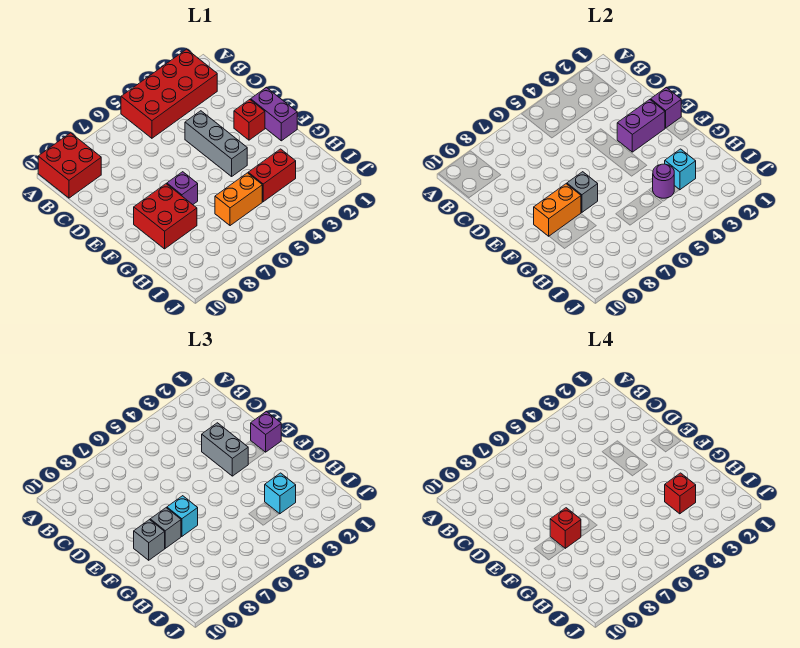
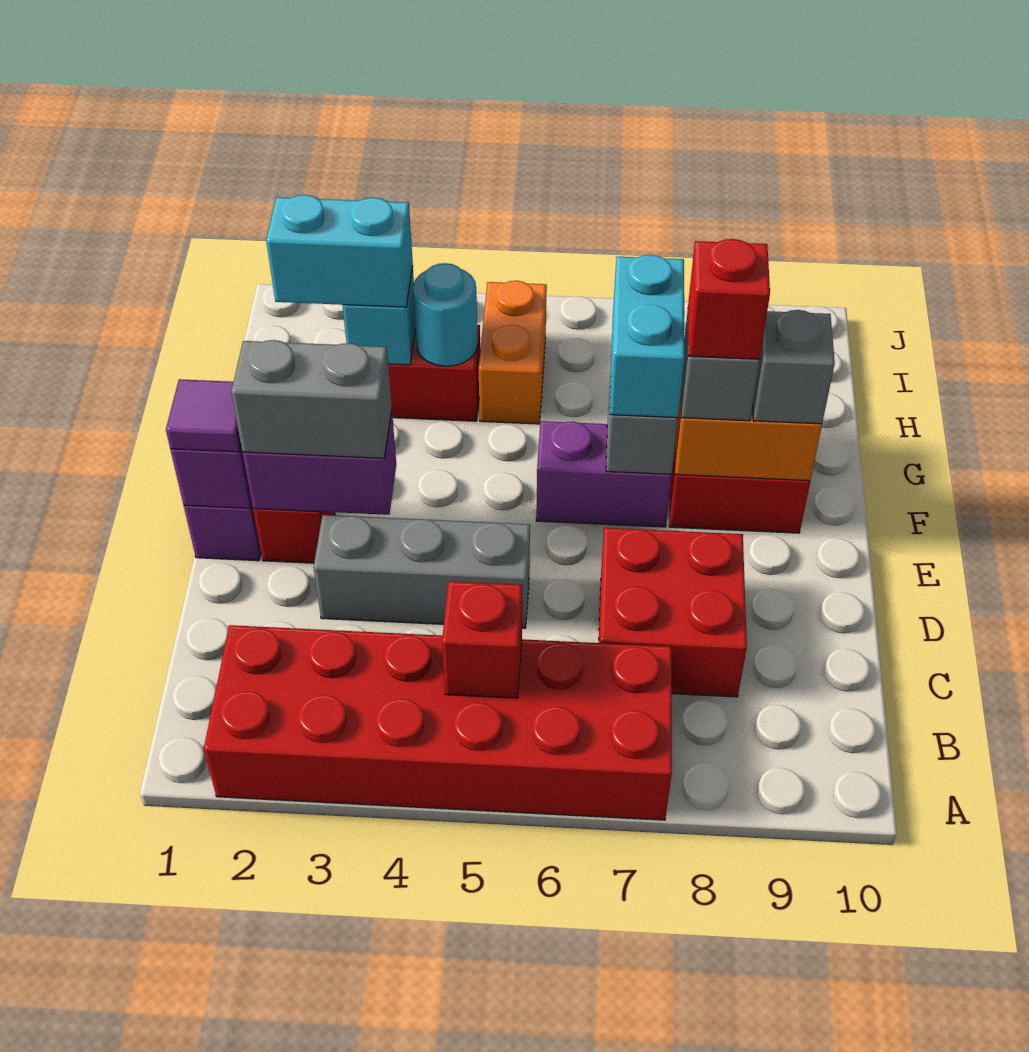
red 2x4 brick [121,49,217,138] -> red 2x6 brick [204,625,672,820]
red 2x2 brick [38,133,101,198] -> red 2x2 brick moved to [599,528,747,697]
grey 1x2 brick [202,423,248,476] -> grey 1x2 brick turned to [231,340,392,458]
grey 1x3 brick [185,111,247,176] -> grey 1x3 brick turned to [314,515,530,628]
purple 1x1 brick [251,412,281,452] -> purple 1x1 tile [166,379,241,452]
purple 1x1 brick [167,172,198,205] -> purple 1x2 brick [536,421,672,527]
cyan 1x1 brick [167,496,198,536] -> cyan 1x2 brick [610,255,685,418]
cyan 1x1 brick [265,473,296,514] -> cyan 1x2 brick [266,195,413,307]
red 1x1 brick [665,473,696,514] -> red 1x1 brick moved to [442,581,522,698]
purple 1x1 round brick [653,164,674,198] -> cyan 1x1 round brick [413,263,478,366]
orange 1x2 brick [215,173,262,226] -> orange 1x2 brick turned to [479,281,547,424]

